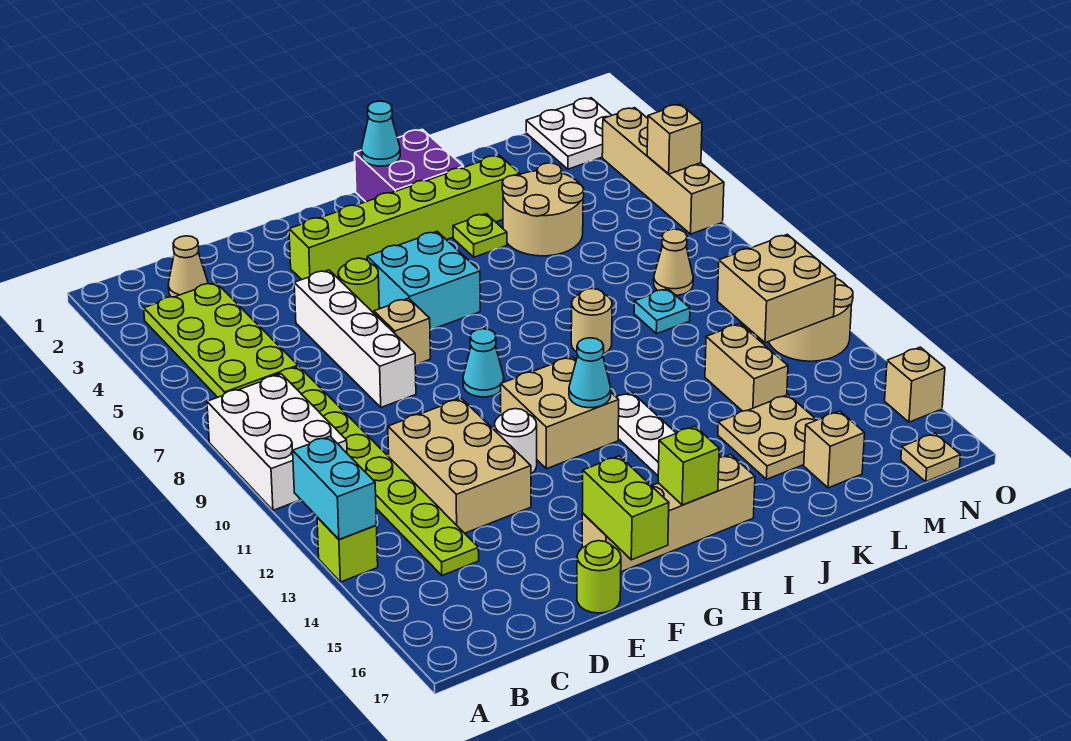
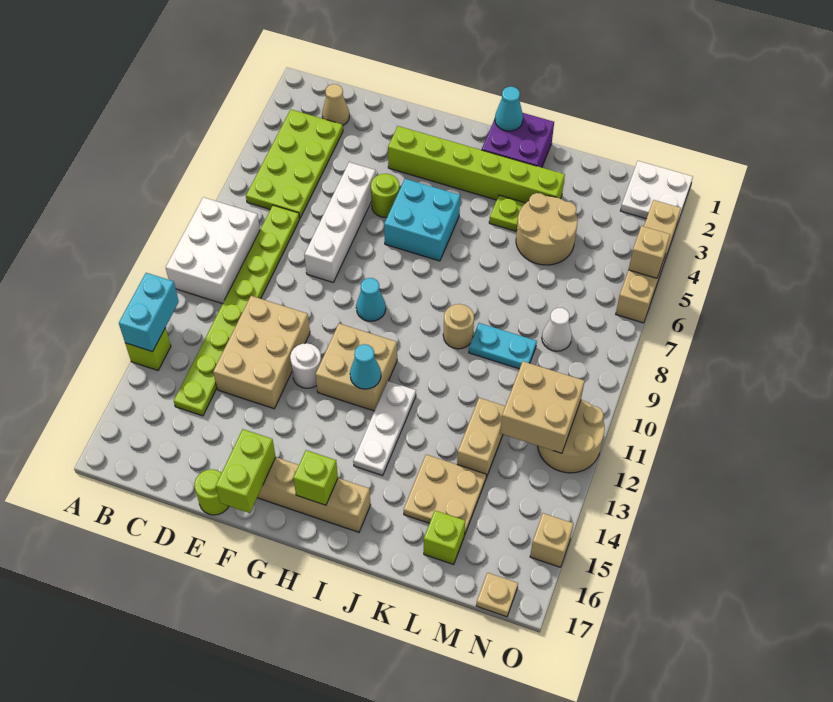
tan 1x1 brick [374,298,430,365] -> none
cyan 1x1 plate [634,289,690,334] -> cyan 1x2 plate [469,323,537,369]
tan 1x1 brick [804,411,865,488] -> lime 1x1 brick [424,511,465,564]
tan 1x1 cone [654,229,693,295] -> white 1x1 cone [542,308,572,351]

